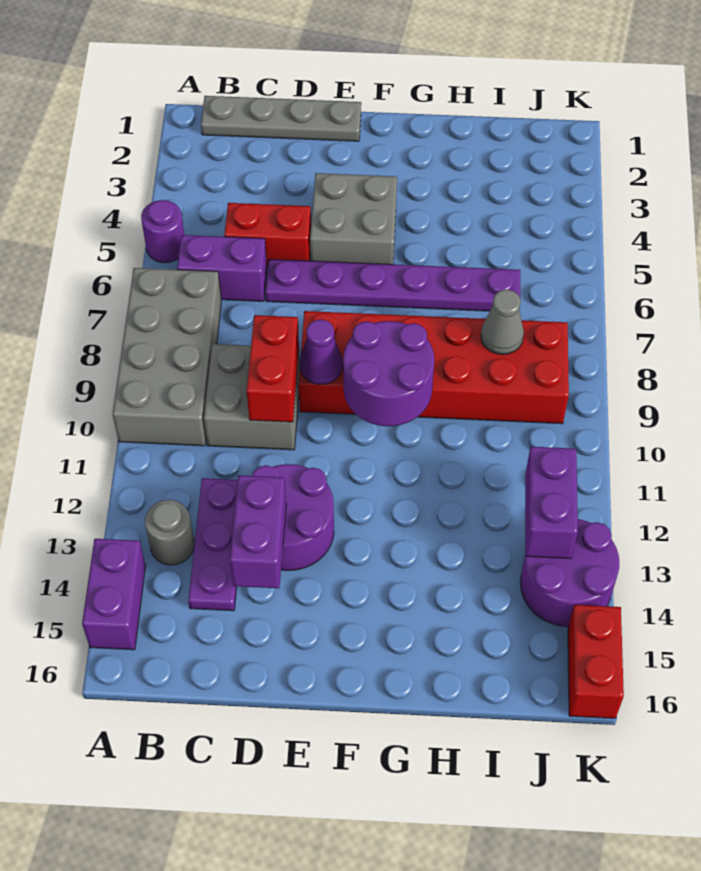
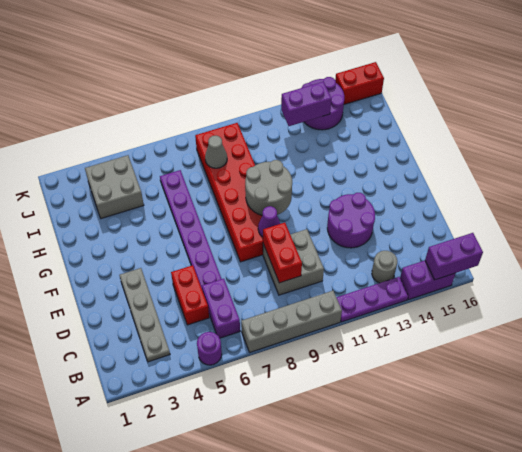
grey 2x4 brick [112,268,221,446] -> grey 1x4 brick [241,291,342,352]
grey 1x4 plate [201,96,361,141] -> grey 1x4 plate moved to [119,268,170,362]
purple 1x3 plate [188,478,238,611] -> purple 1x3 plate moved to [336,277,408,322]
red 1x2 brick [247,315,299,422] -> red 1x2 brick turned to [263,223,302,283]
purple 1x2 brick [230,475,286,588] -> purple 1x2 brick moved to [425,233,483,280]
grey 2x2 brick [310,173,397,264] -> grey 2x2 brick moved to [85,155,144,219]
purple 2x2 round brick [343,321,434,426] -> grey 2x2 round brick [245,160,292,215]

